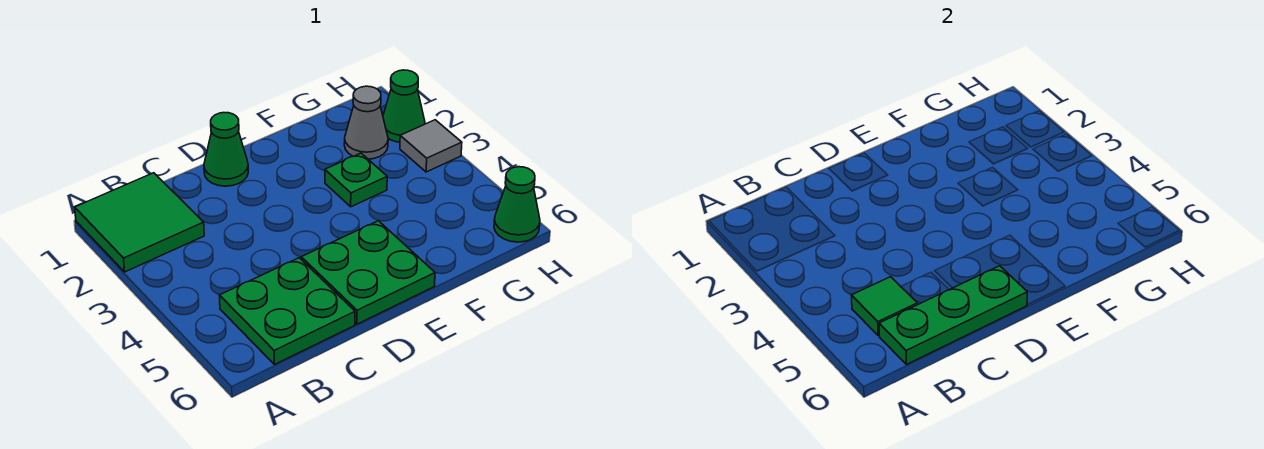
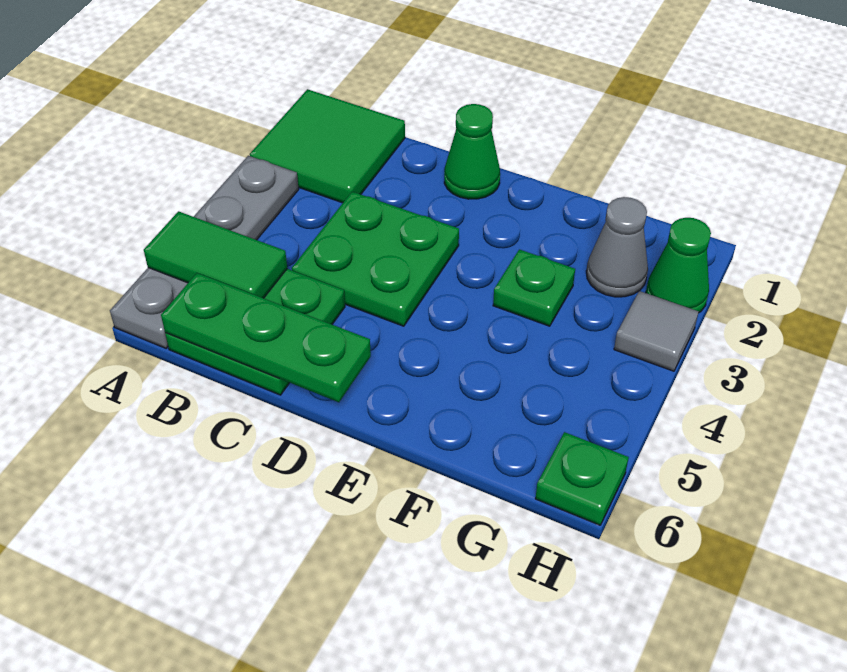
none -> grey 1x4 plate [110,156,299,348]
green 1x1 tile [851,277,917,336] -> green 1x2 tile [144,211,287,298]
green 2x2 plate [301,221,435,324] -> green 2x2 plate moved to [292,192,459,326]
green 1x1 cone [494,167,540,242] -> green 1x1 plate [535,432,629,525]

